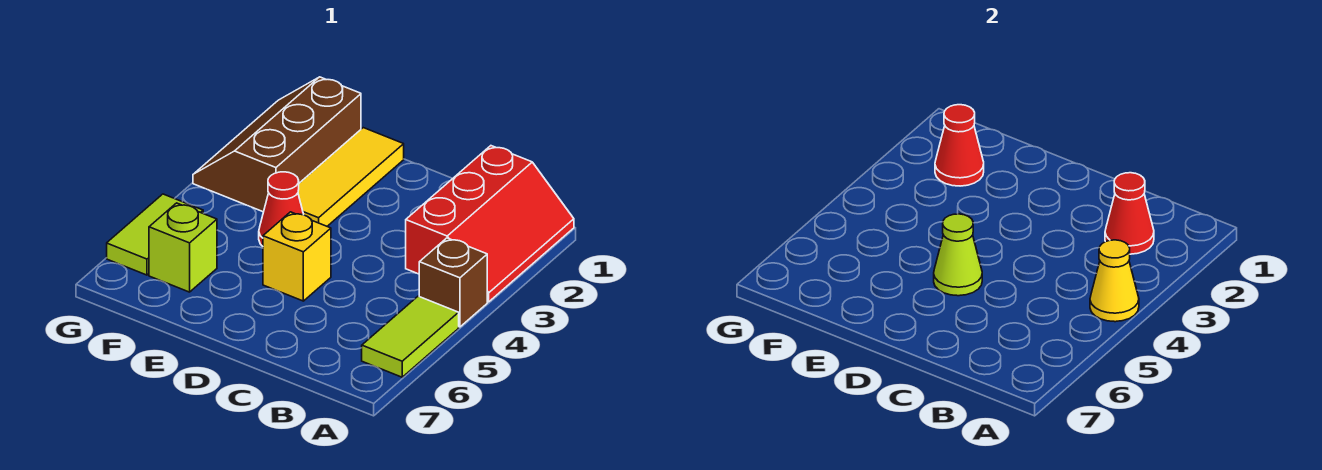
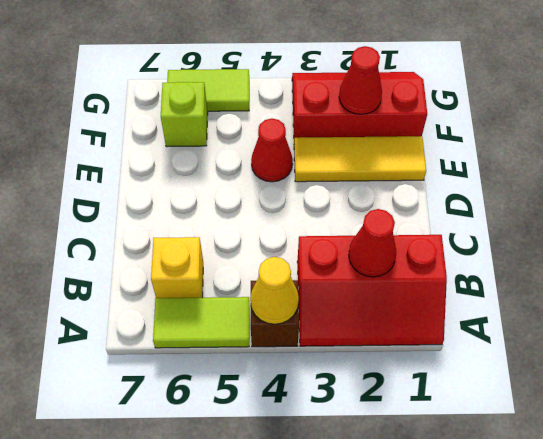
yellow 1x1 brick [263,212,331,301] -> yellow 1x1 brick moved to [151,237,203,298]
lime 1x1 cone [934,214,982,296] -> none
brown 2x3 slope [193,77,361,212] -> red 2x3 slope [292,72,427,138]

